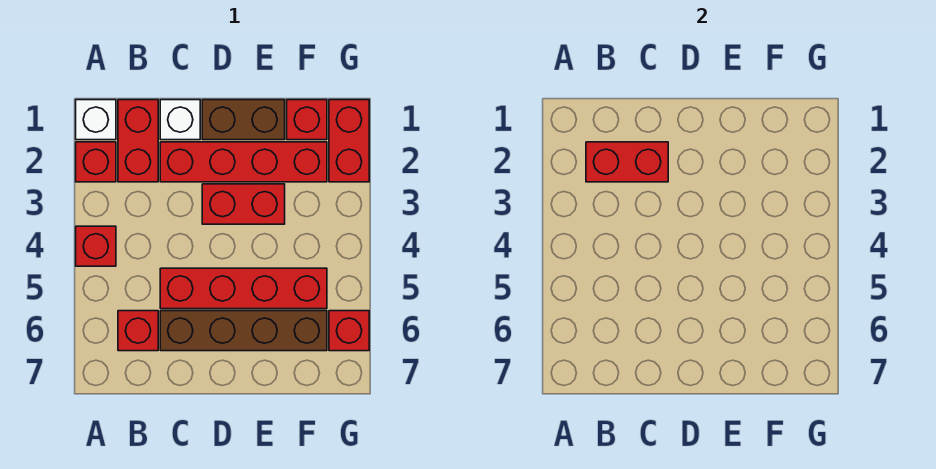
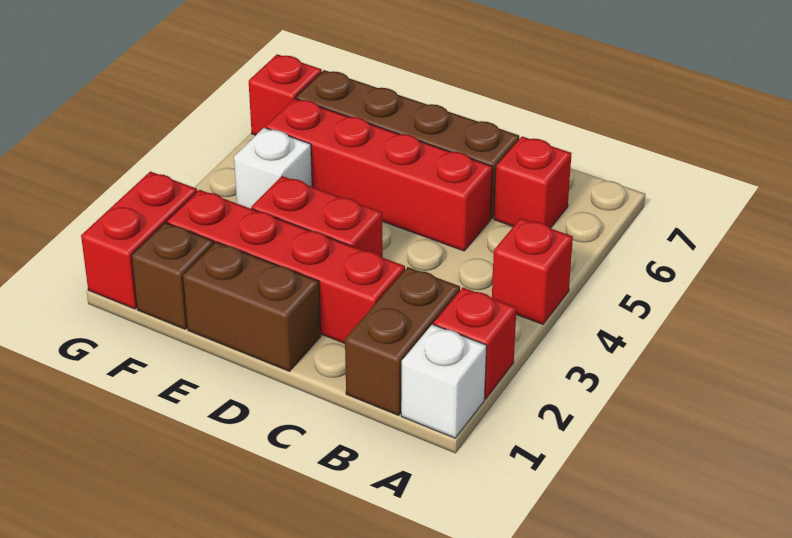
red 1x2 brick [118,100,158,182] -> brown 1x2 brick [345,267,460,415]
red 1x2 brick [586,142,668,182] -> none
white 1x1 brick [160,100,200,140] -> white 1x1 brick moved to [234,128,312,209]
red 1x1 brick [287,100,327,140] -> brown 1x1 brick [131,223,214,329]

